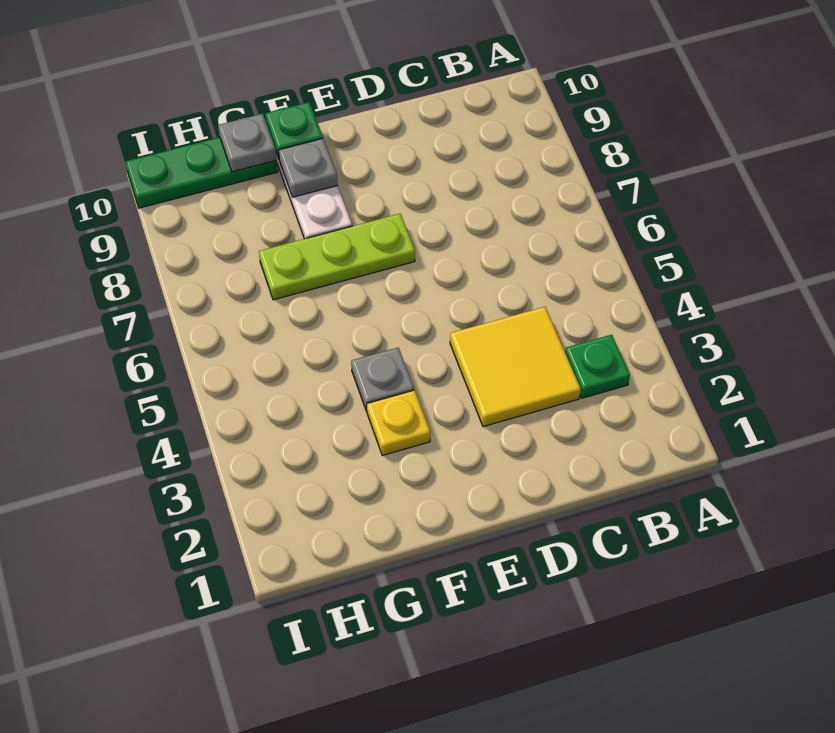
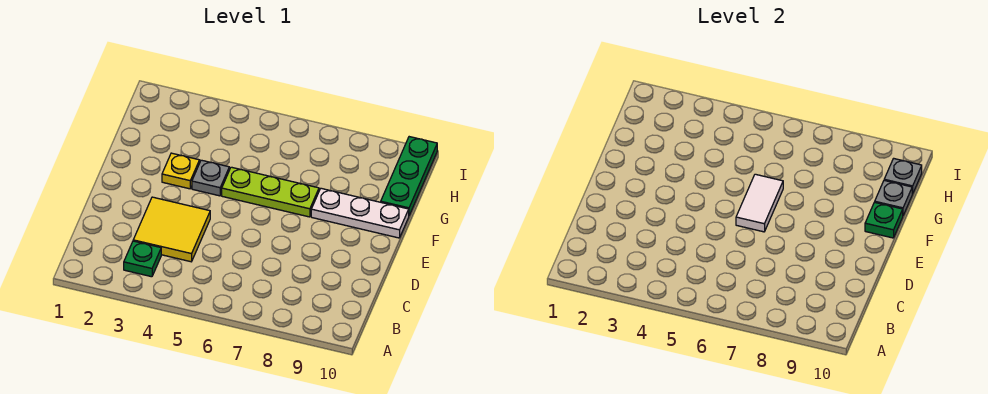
none -> white 1x2 tile [736,174,783,232]
lime 1x3 plate [259,214,415,300] -> lime 1x3 plate turned to [222,167,319,217]
grey 1x1 plate [279,139,338,197] -> grey 1x1 plate moved to [884,158,922,194]

